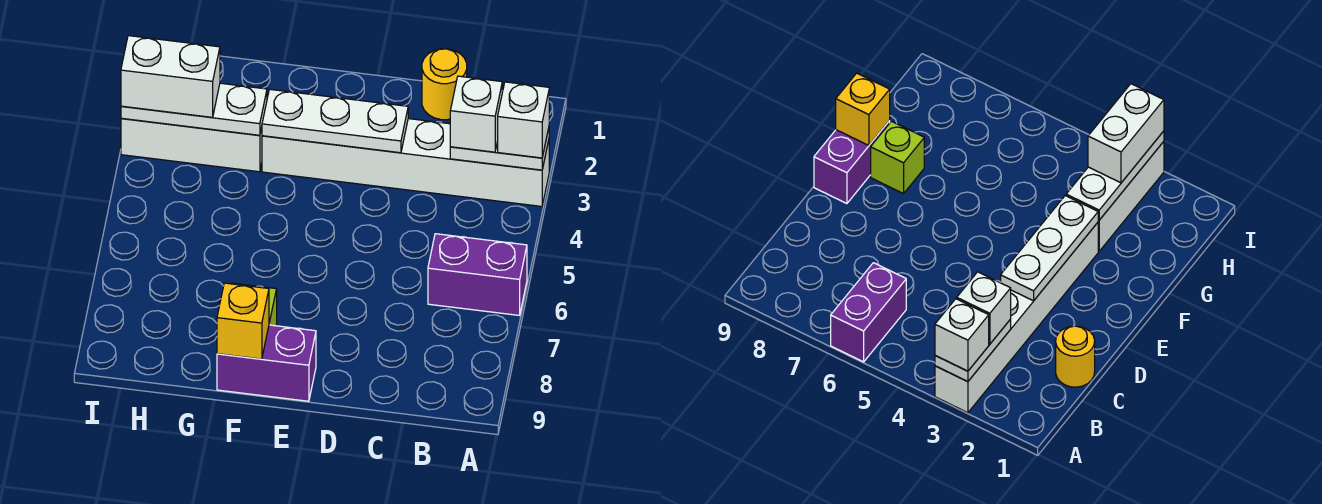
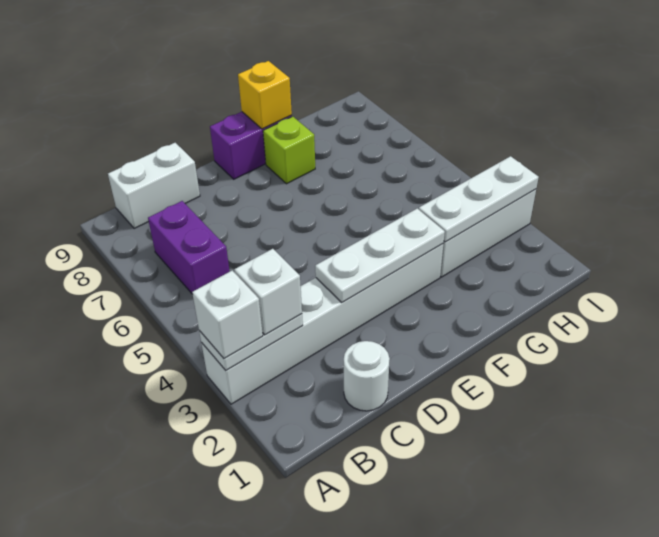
purple 1x2 brick [428,234,527,315] -> purple 1x2 brick turned to [148,201,230,293]
yellow 1x1 round brick [422,49,467,120] -> white 1x1 round brick [344,341,390,411]
white 1x2 brick [121,36,220,117] -> white 1x2 brick moved to [108,143,200,228]

